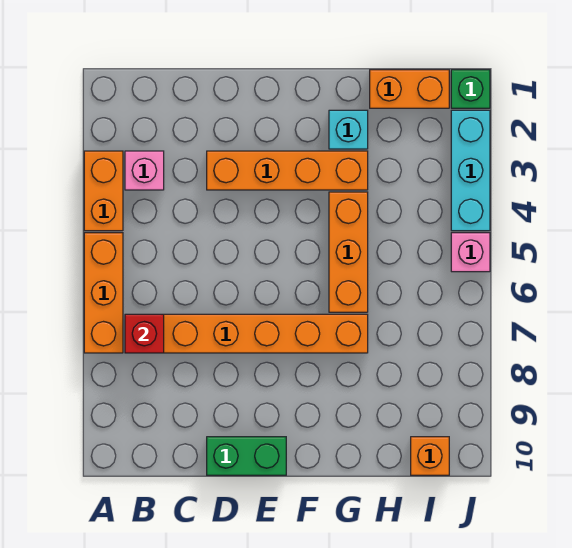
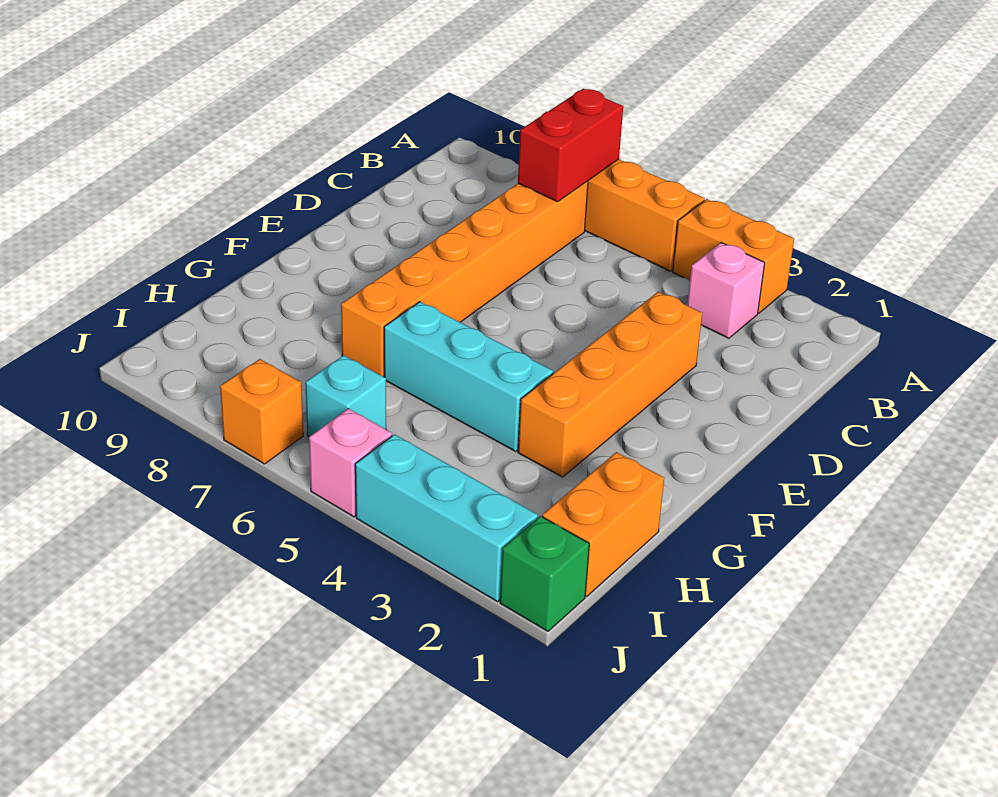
red 1x1 brick [125,314,164,353] -> red 1x2 brick [518,89,623,202]
green 1x2 brick [207,437,286,475] -> none
cyan 1x1 brick [329,110,368,149] -> cyan 1x1 brick moved to [305,355,386,437]
orange 1x3 brick [329,192,368,312] -> cyan 1x3 brick [384,302,553,452]
orange 1x1 brick [411,437,449,475] -> orange 1x1 brick moved to [220,359,303,464]

